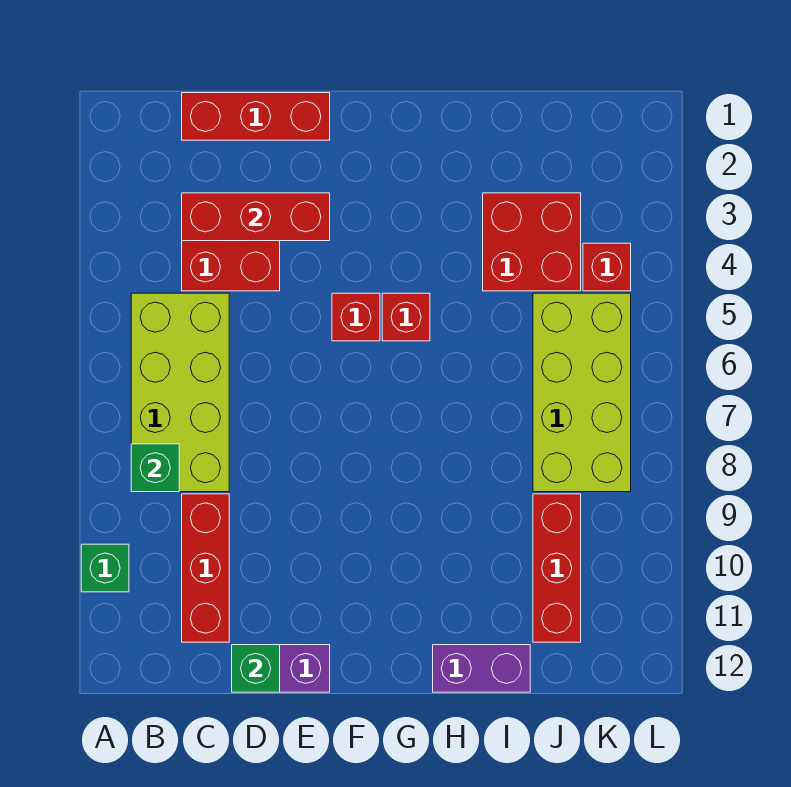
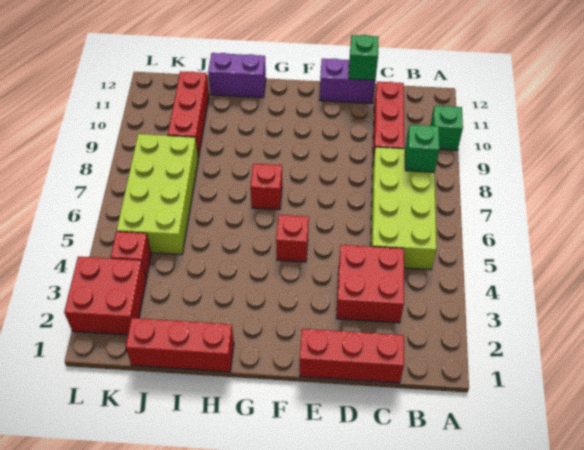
red 1x3 brick [182,193,330,241] -> red 1x3 brick moved to [126,318,234,372]
red 1x1 brick [382,293,430,341] -> red 1x1 brick moved to [250,164,282,210]
red 2x2 brick [483,193,581,291] -> red 2x2 brick moved to [64,257,146,335]

